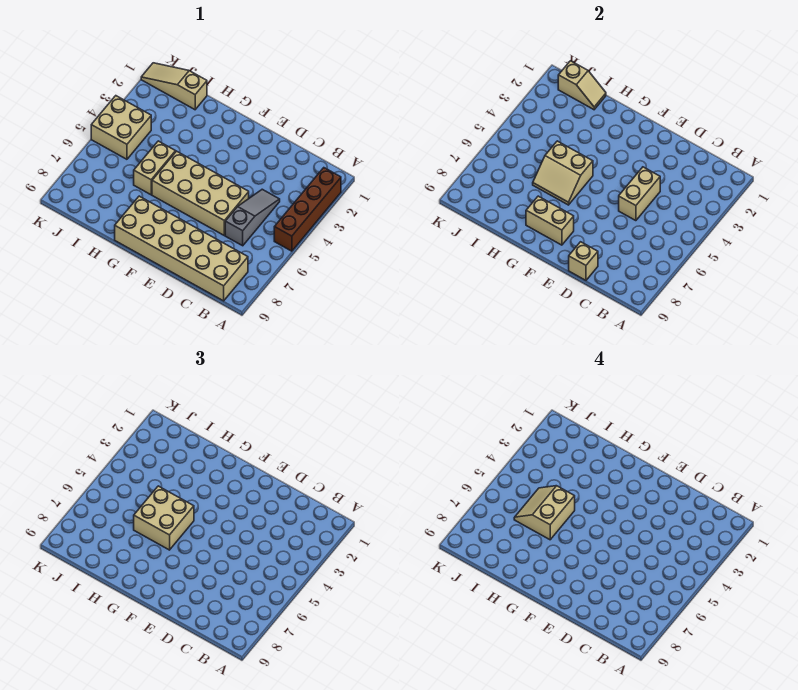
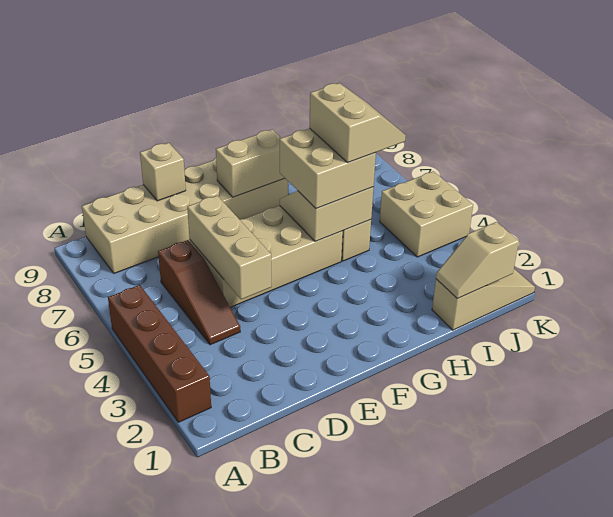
grey 1x3 slope [225,189,280,246] -> brown 1x3 slope [158,240,240,345]
tan 1x2 brick [619,167,660,221] -> tan 1x3 brick [187,196,271,299]

